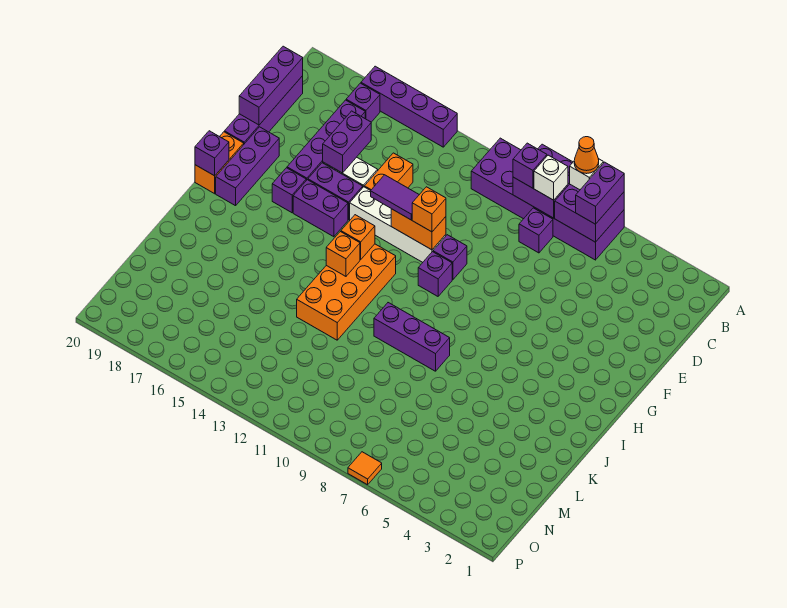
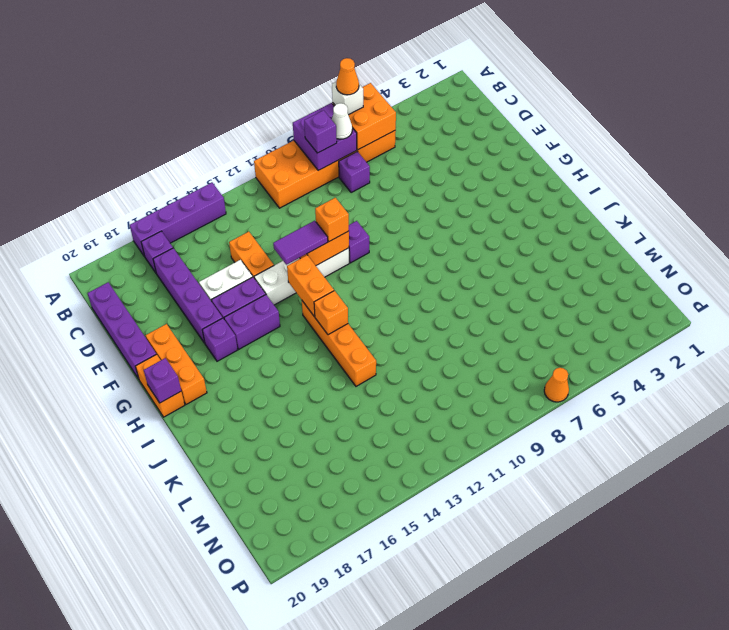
purple 2x6 brick [471,138,624,260] -> orange 2x6 brick [254,130,396,208]
purple 2x2 brick [555,184,624,242] -> orange 2x2 brick [332,83,396,150]
purple 1x2 brick [576,162,624,224] -> none
white 1x1 brick [534,155,568,200] -> white 1x1 cone [332,103,352,139]
purple 1x3 brick [239,46,303,125] -> none
purple 1x2 brick [323,111,371,173] -> none
purple 1x3 brick [216,127,279,206] -> orange 1x3 brick [146,324,207,404]
purple 1x1 brick [418,252,452,296] -> none
orange 2x4 brick [297,244,396,340] -> orange 1x4 brick [302,301,376,386]
orange 1x1 brick [341,215,375,259] -> orange 1x2 brick [287,255,334,317]
purple 1x3 brick [374,303,450,371] -> none
orange 1x1 tile [348,452,382,485] -> orange 1x1 cone [544,368,569,402]

